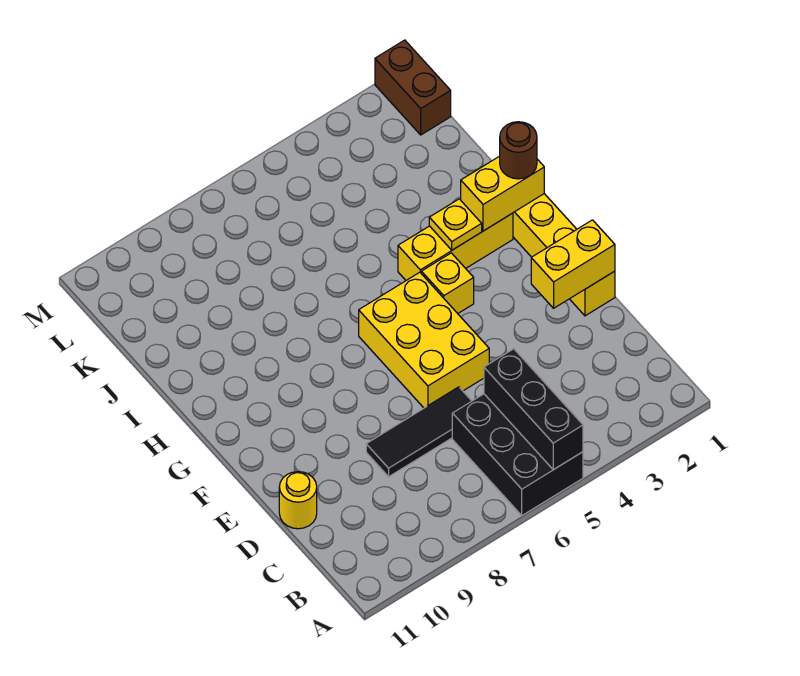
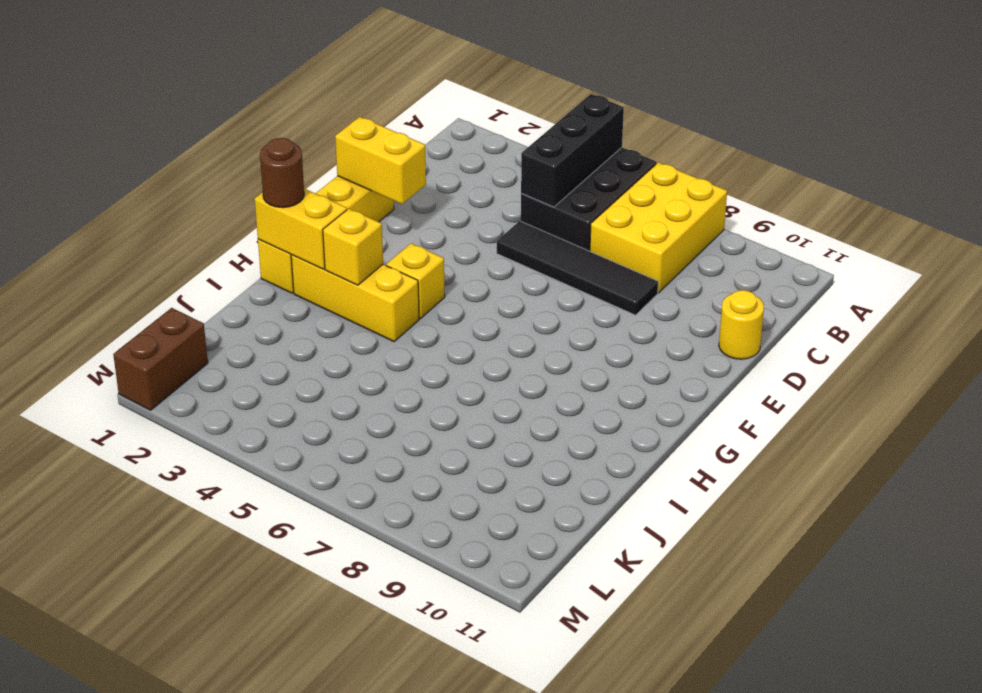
black 1x3 tile [366,387,471,477] -> black 1x4 tile [497,221,658,315]
yellow 2x3 brick [359,272,489,408] -> yellow 2x3 brick moved to [590,162,727,293]
yellow 1x1 plate [429,199,482,250] -> yellow 1x1 brick [323,209,383,285]

